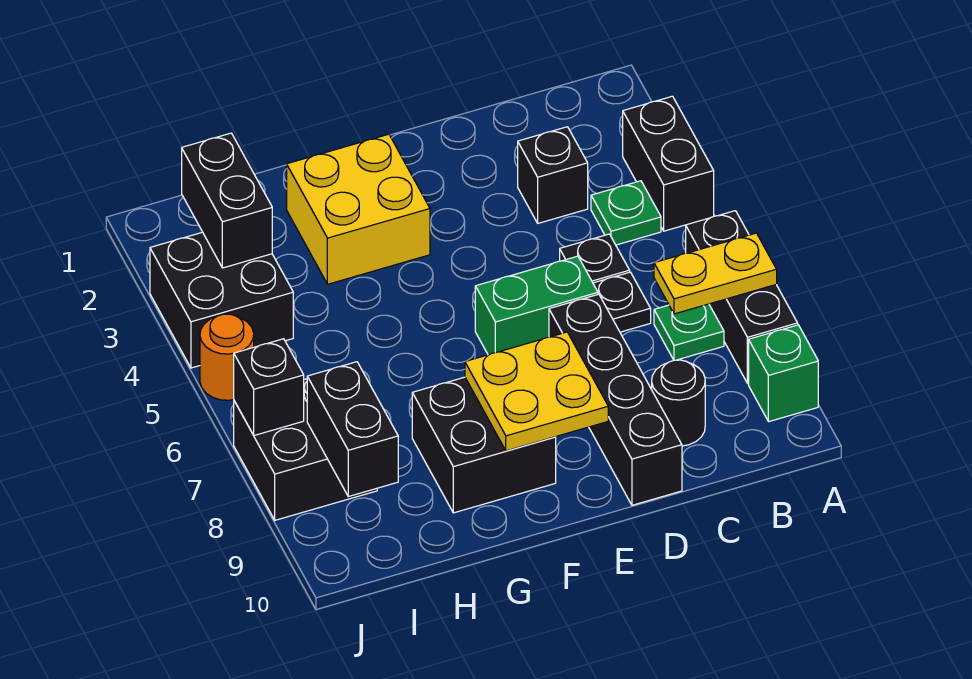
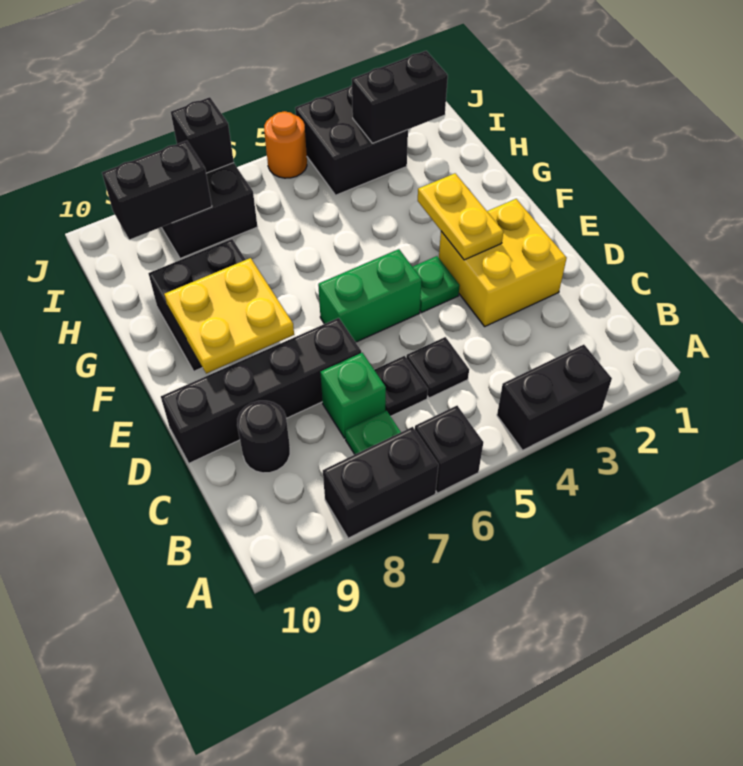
yellow 1x2 plate [654,233,777,314] -> yellow 1x2 plate moved to [418,173,503,260]
green 1x1 brick [749,325,818,422] -> green 1x1 brick moved to [320,353,386,438]
green 1x1 plate [591,181,661,245] -> green 1x1 plate moved to [413,256,460,312]
black 1x1 brick [518,127,588,223] -> none
green 1x2 brick [475,256,598,355] -> green 1x2 brick turned to [318,249,422,342]
yellow 2x2 brick [287,134,430,284] -> yellow 2x2 brick moved to [439,199,567,326]

